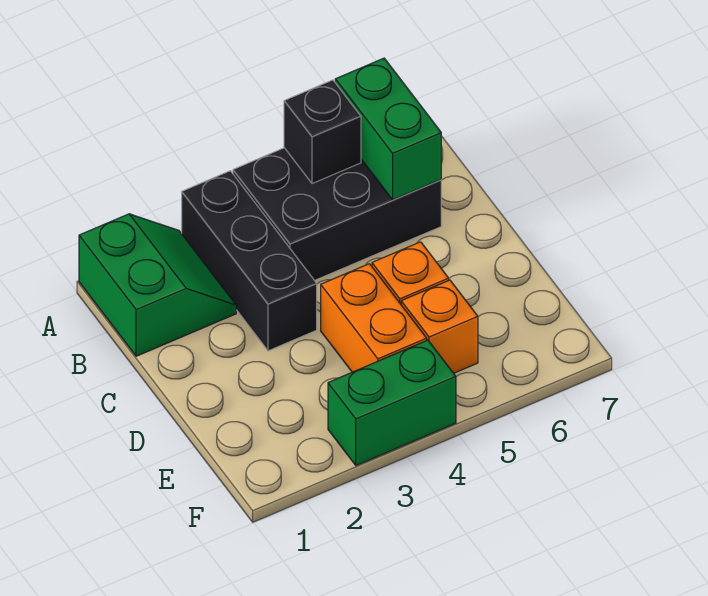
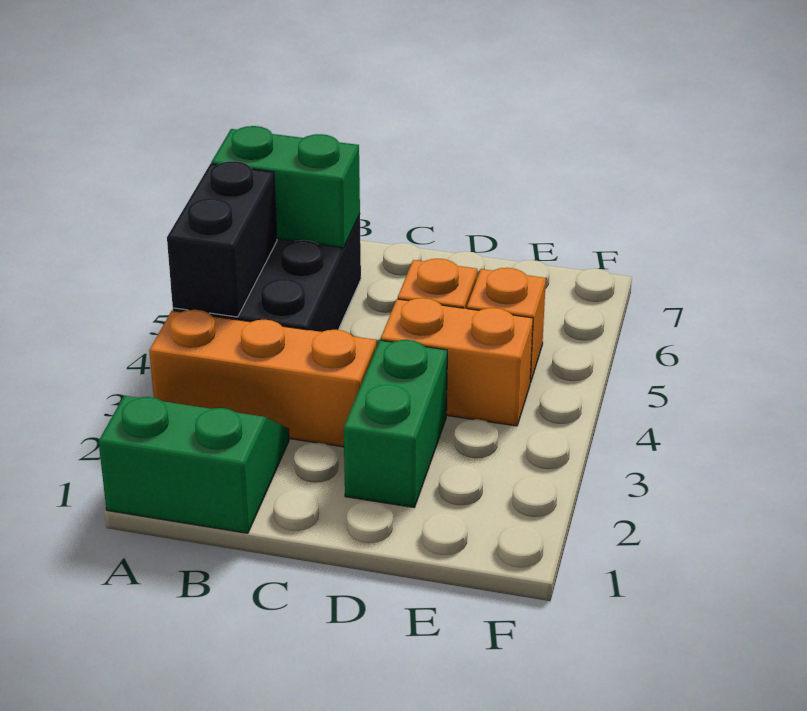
black 1x3 brick [182,171,317,351] -> orange 1x3 brick [149,310,376,447]
black 1x1 brick [284,80,361,184] -> black 1x2 brick [167,161,277,317]
green 1x2 brick [328,340,456,465] -> green 1x2 brick moved to [344,340,447,507]

